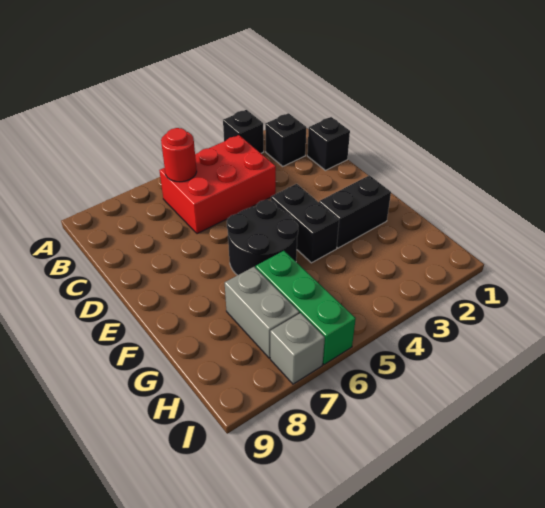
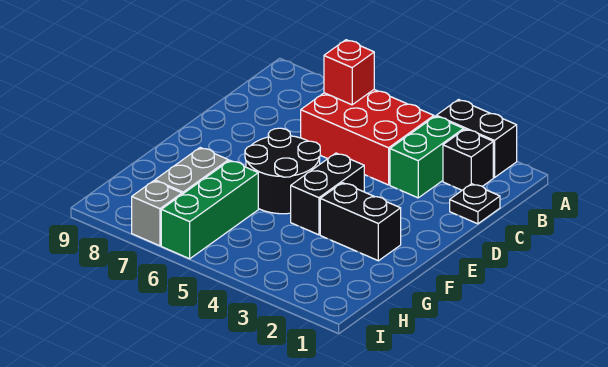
black 1x1 brick [223,110,264,153] -> black 1x2 brick [436,100,517,178]
none -> green 1x2 brick [390,116,464,198]
red 1x1 round brick [161,128,197,182] -> red 1x1 brick [324,40,374,105]
black 1x1 brick [307,117,350,170] -> black 1x1 plate [450,184,500,224]

